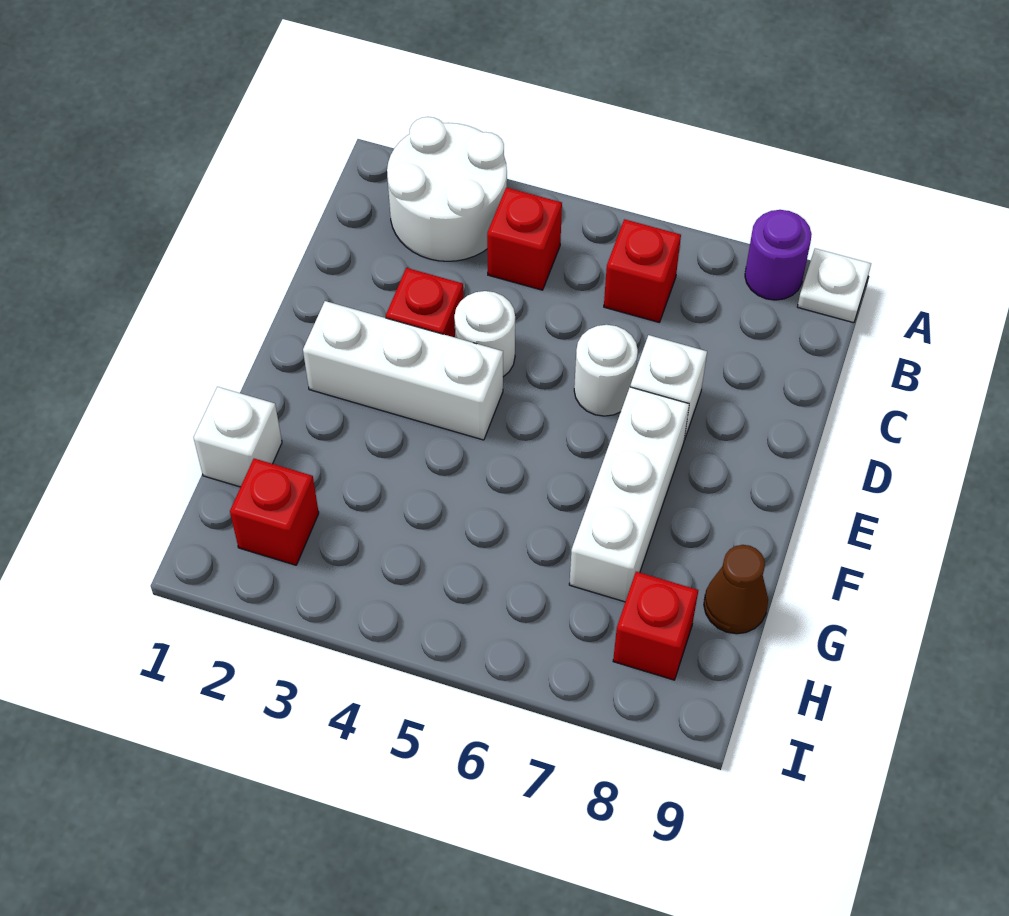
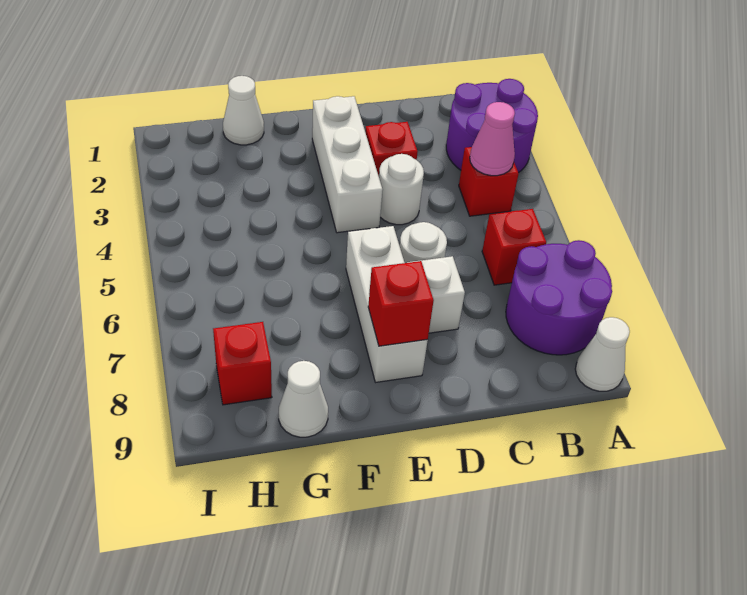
white 2x2 round brick [387,117,507,261] -> purple 2x2 round brick [446,79,538,173]
purple 1x1 round brick [745,210,812,300] -> purple 2x2 round brick [506,240,612,355]
white 1x1 plate [797,248,871,323] -> white 1x1 cone [575,317,630,391]
none -> pink 1x1 cone [470,102,515,176]
white 1x3 brick [569,387,689,602] -> white 1x3 brick turned to [346,226,428,382]
white 1x1 brick [193,387,282,487] -> white 1x1 cone [223,76,264,145]
brown 1x1 cone [704,545,768,634] -> white 1x1 cone [279,361,328,437]
red 1x1 brick [230,459,319,565] -> red 1x1 brick moved to [368,261,434,346]

